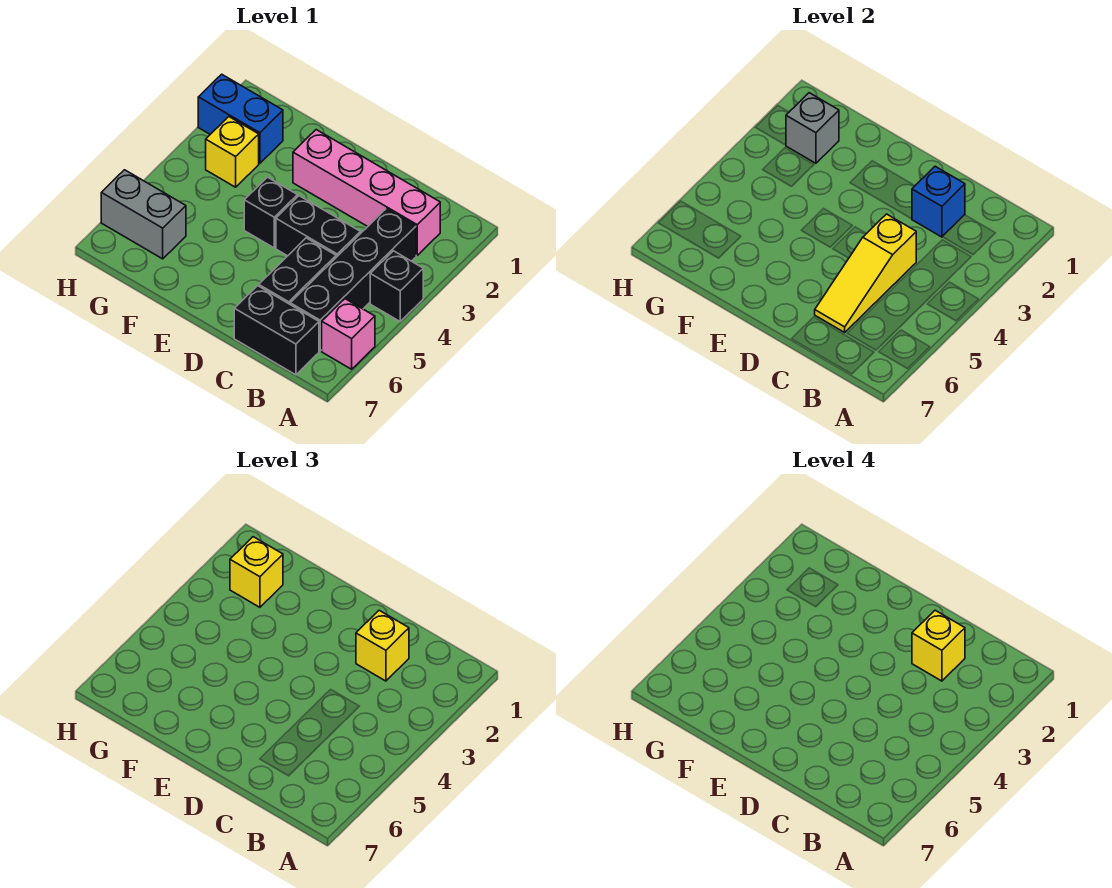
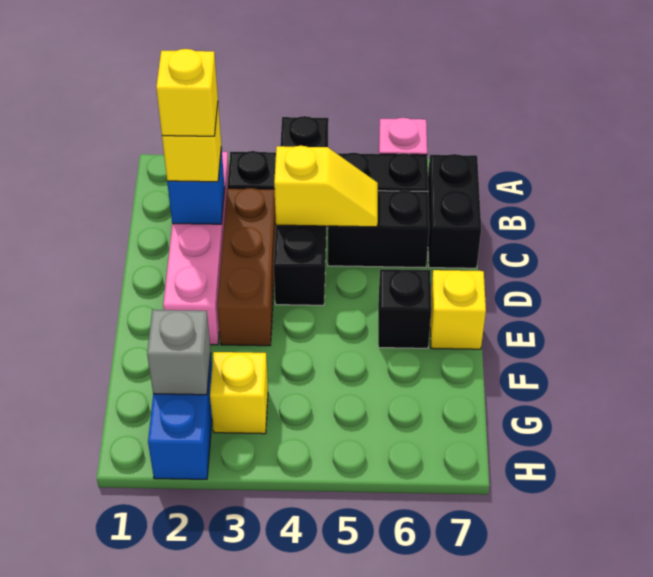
none -> brown 1x3 brick [217,188,276,346]
yellow 1x3 slope [815,214,916,332] -> yellow 1x2 slope [274,146,378,227]
black 1x1 brick [244,177,297,248] -> black 1x1 brick moved to [378,269,432,348]
yellow 1x1 brick [230,537,283,607] -> yellow 1x1 brick moved to [430,270,486,349]
grey 1x2 brick [101,170,186,259] -> none

